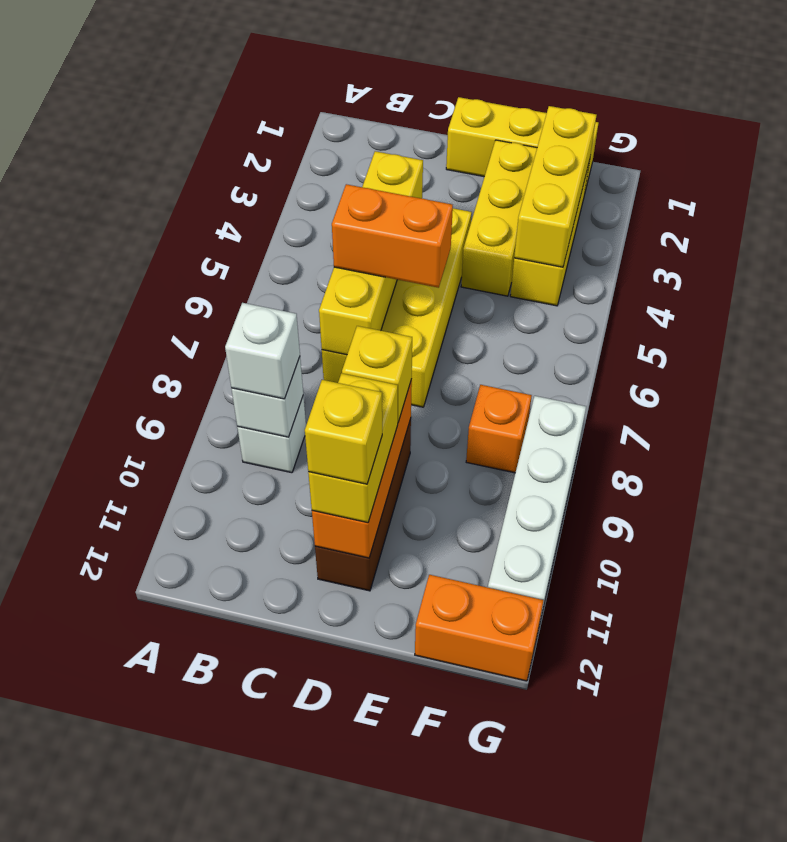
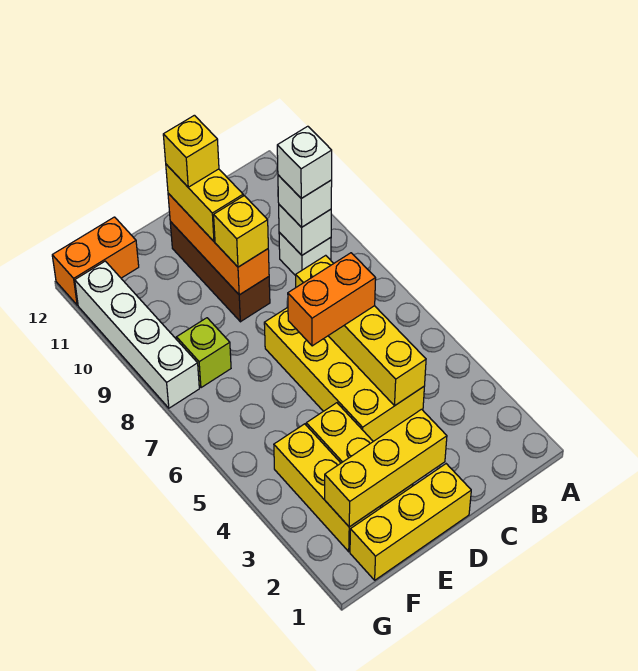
none -> white 1x1 brick [277,126,332,198]
yellow 1x3 brick [514,106,596,267] -> yellow 1x3 brick turned to [325,409,447,527]
orange 1x1 brick [466,385,532,473] -> lime 1x1 brick [177,318,231,388]

